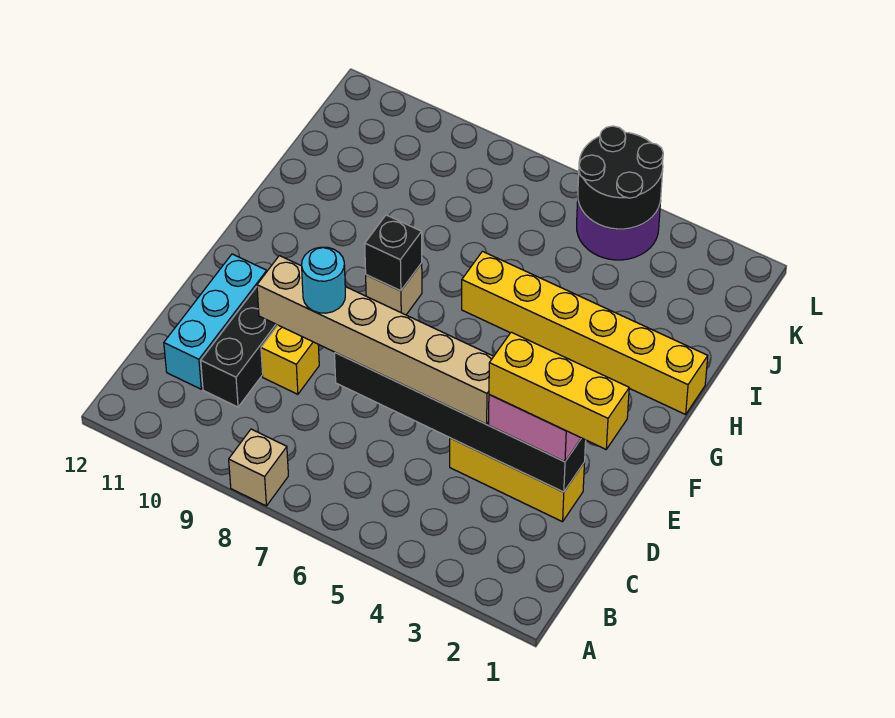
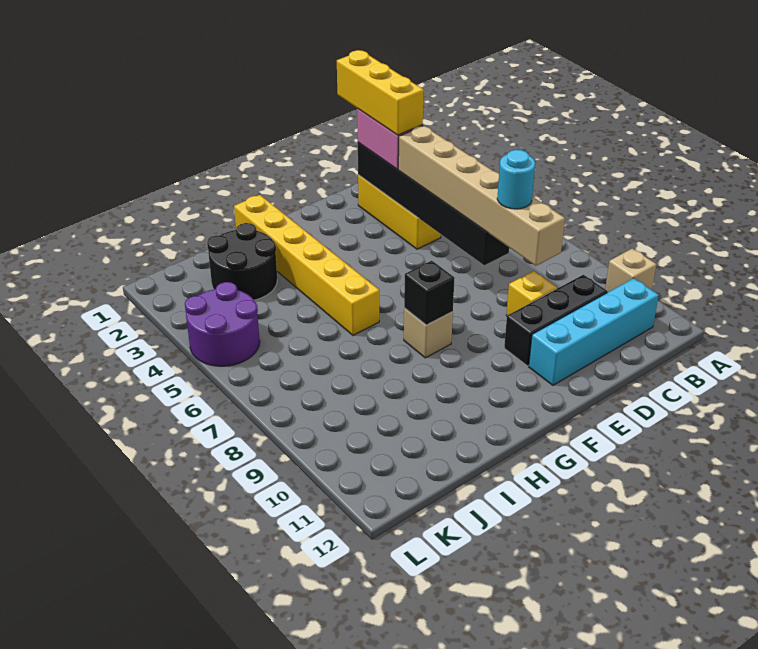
tan 1x1 brick [229,429,288,506] -> tan 1x1 brick moved to [605,249,656,292]
cyan 1x3 brick [164,254,267,389] -> cyan 1x4 brick [529,278,659,385]
black 2x2 round brick [578,126,663,229] -> black 2x2 round brick moved to [207,223,277,300]

